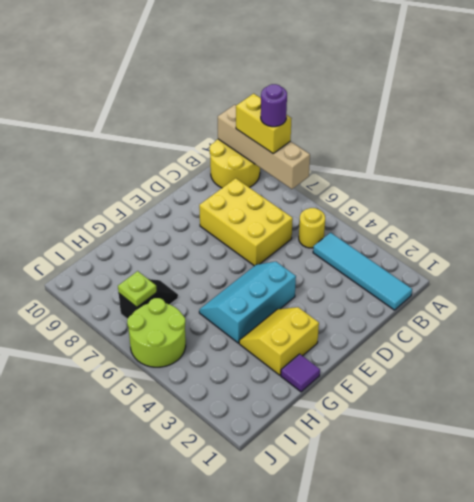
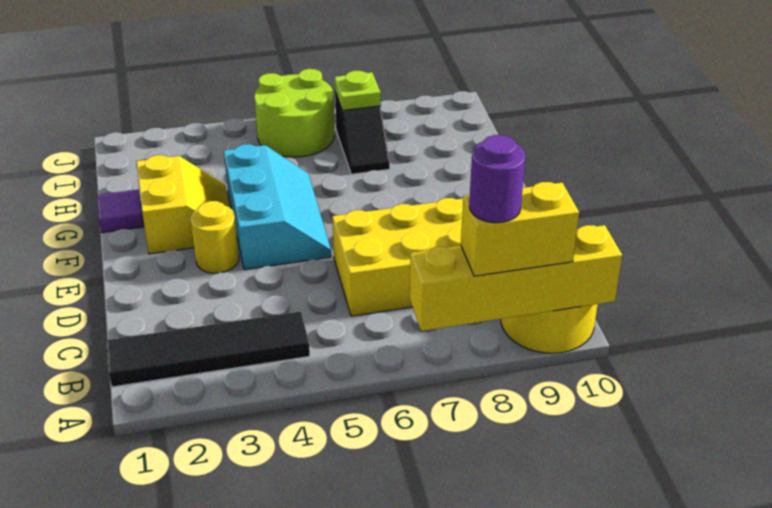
tan 1x4 brick [218,105,310,189] -> yellow 1x4 brick [410,225,622,331]
cyan 1x4 tile [313,233,412,310] -> black 1x4 tile [107,311,310,387]
yellow 1x1 round brick [299,208,325,248] -> yellow 1x1 round brick moved to [191,201,239,273]

